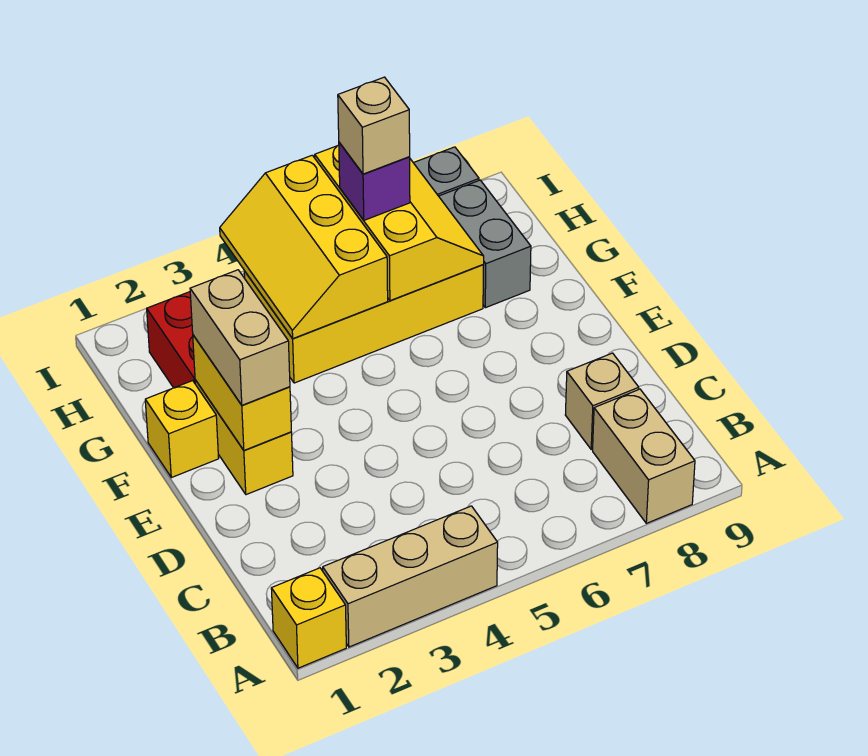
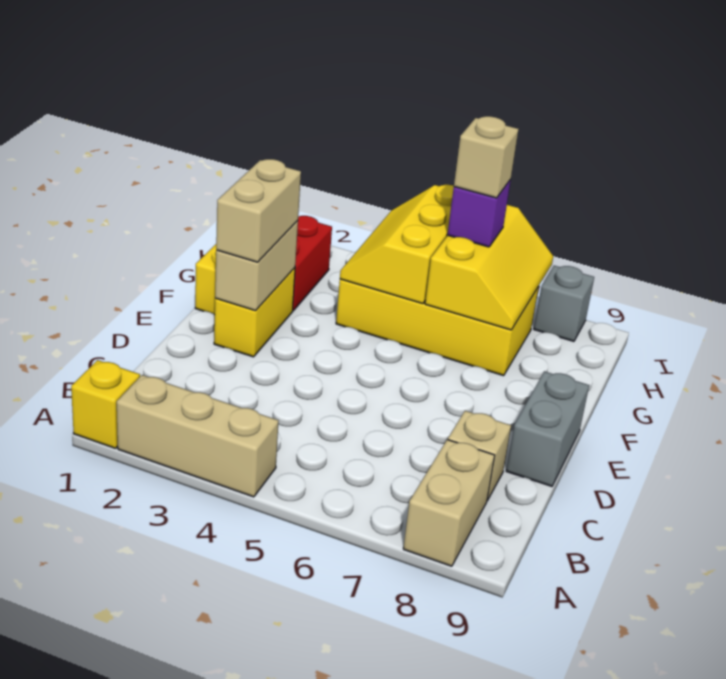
yellow 1x2 brick [193,335,291,450] -> tan 1x2 brick [215,221,298,311]
grey 1x2 brick [439,180,531,308] -> grey 1x2 brick moved to [506,371,589,486]

